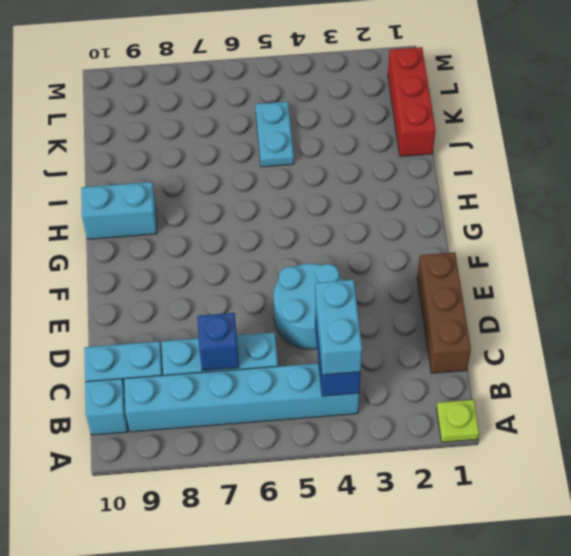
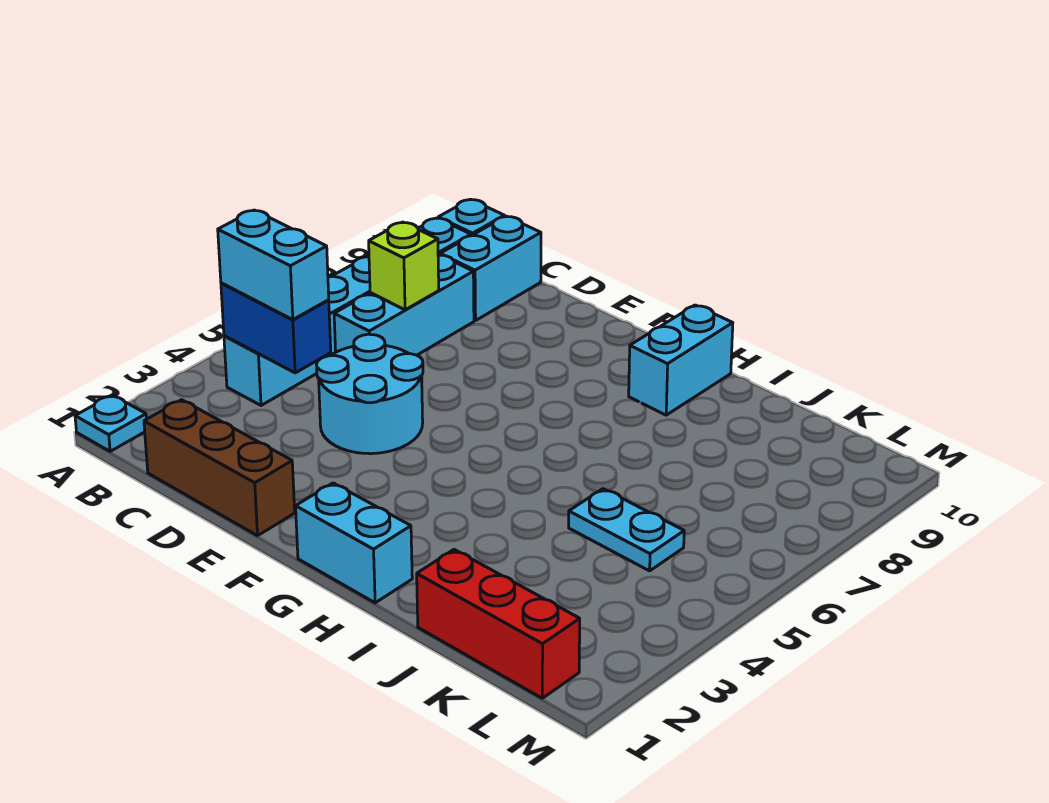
lime 1x1 plate [436,400,479,442] -> cyan 1x1 plate [75,395,147,451]
blue 1x1 brick [197,313,239,371] -> lime 1x1 brick [369,222,439,310]
none -> cyan 1x2 brick [296,483,412,603]

